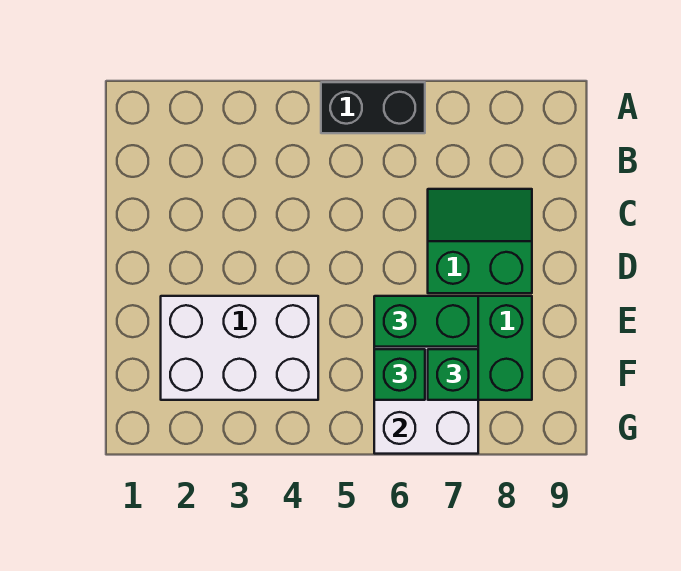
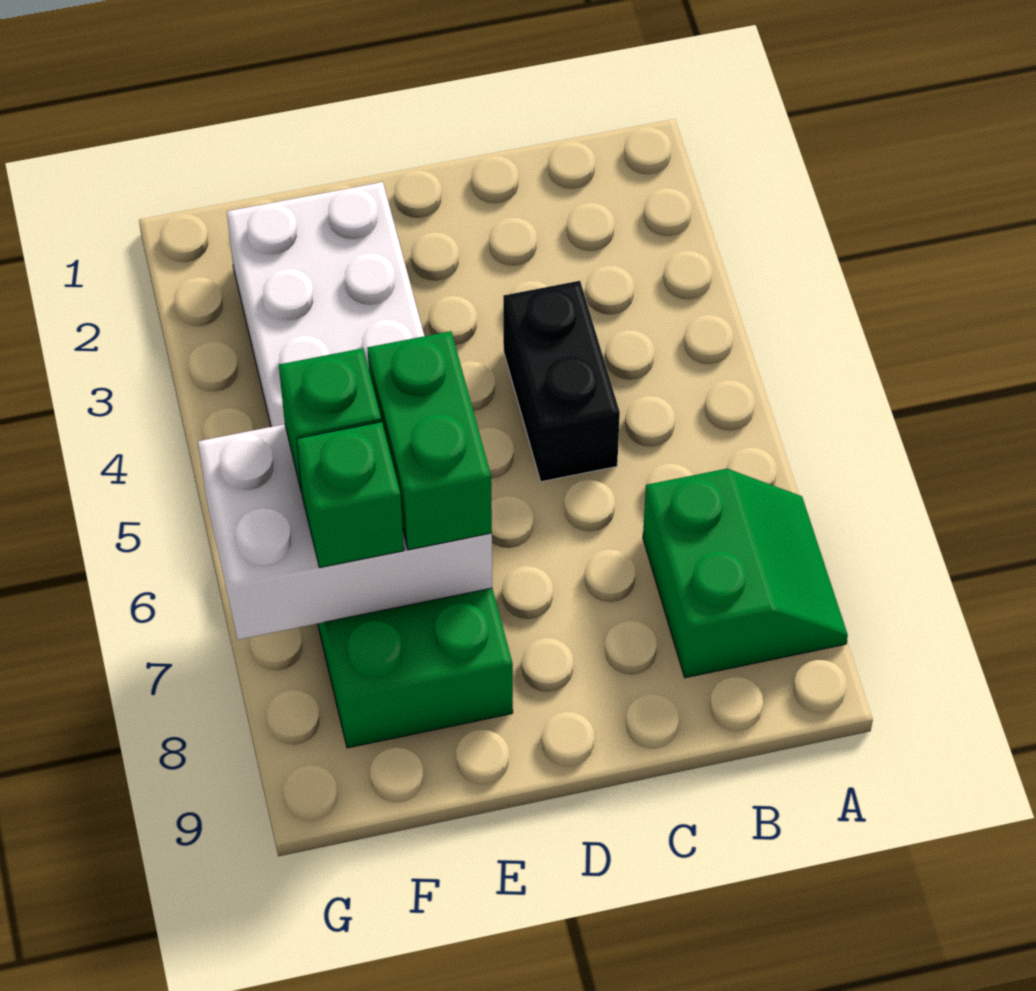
black 1x2 brick [321,82,425,133] -> black 1x2 brick moved to [503,281,620,482]
green 2x2 slope [428,189,532,293] -> green 2x2 slope moved to [643,469,848,678]

